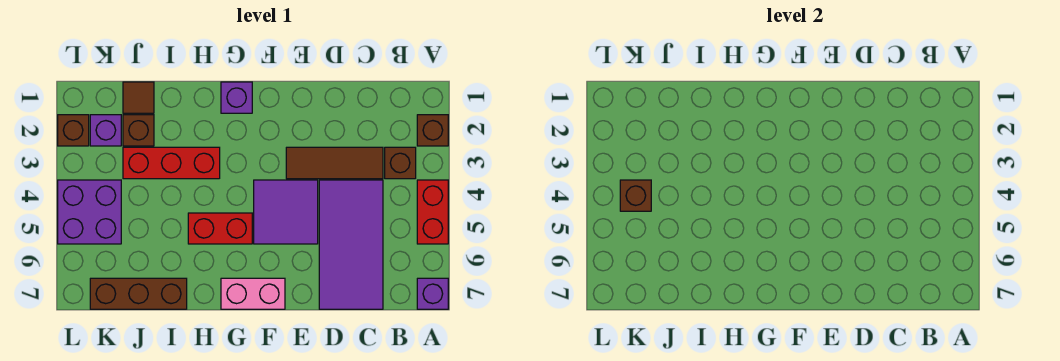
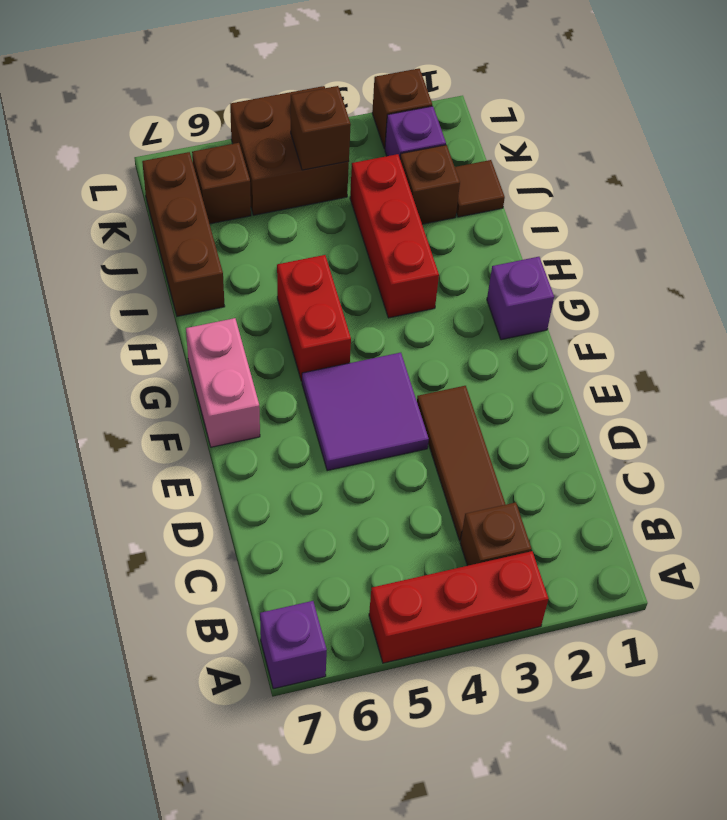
brown 1x1 brick [417,115,448,146] -> brown 1x1 brick moved to [192,143,251,224]
red 1x2 brick [417,180,448,244] -> red 1x3 brick [369,551,548,663]
purple 2x4 tile [319,180,383,309] -> none
purple 2x2 brick [58,180,121,244] -> brown 2x2 brick [230,86,349,215]

